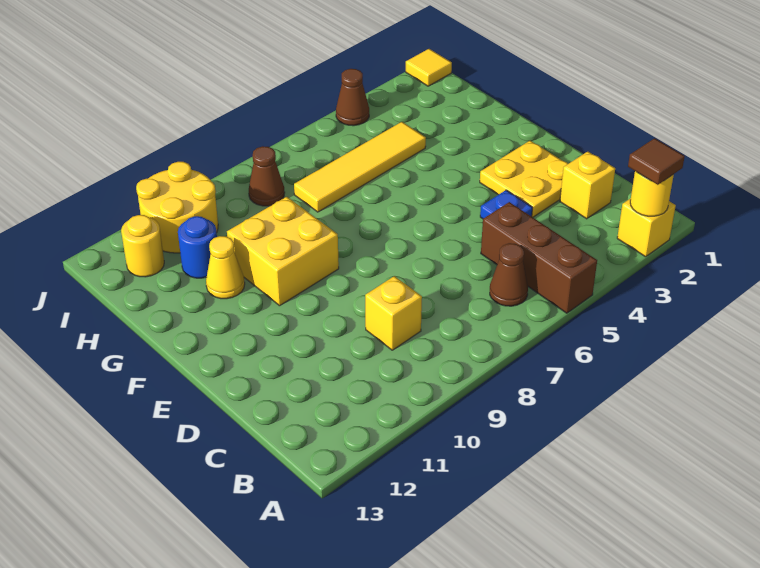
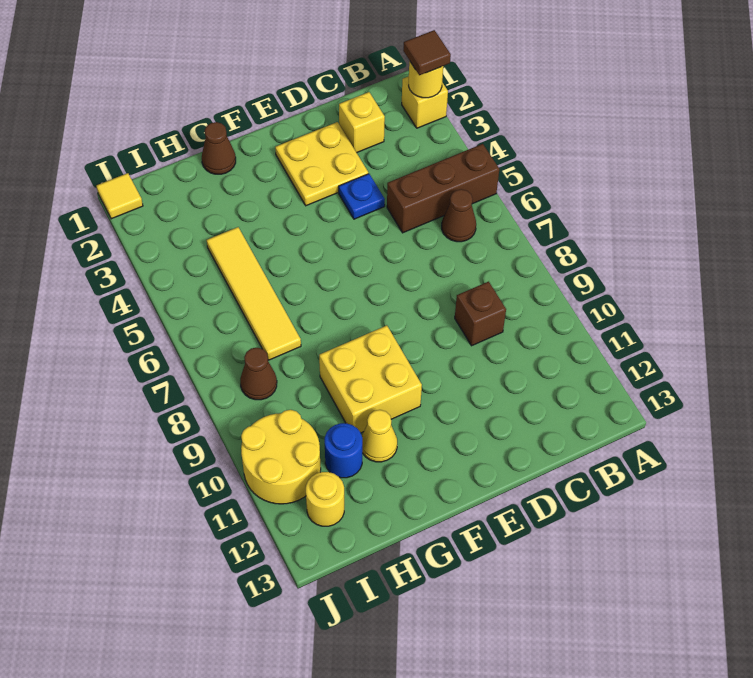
yellow 1x1 brick [365,276,422,350] -> brown 1x1 brick [455,282,506,346]
brown 1x1 cone [336,69,369,126] -> brown 1x1 cone moved to [202,122,236,174]

